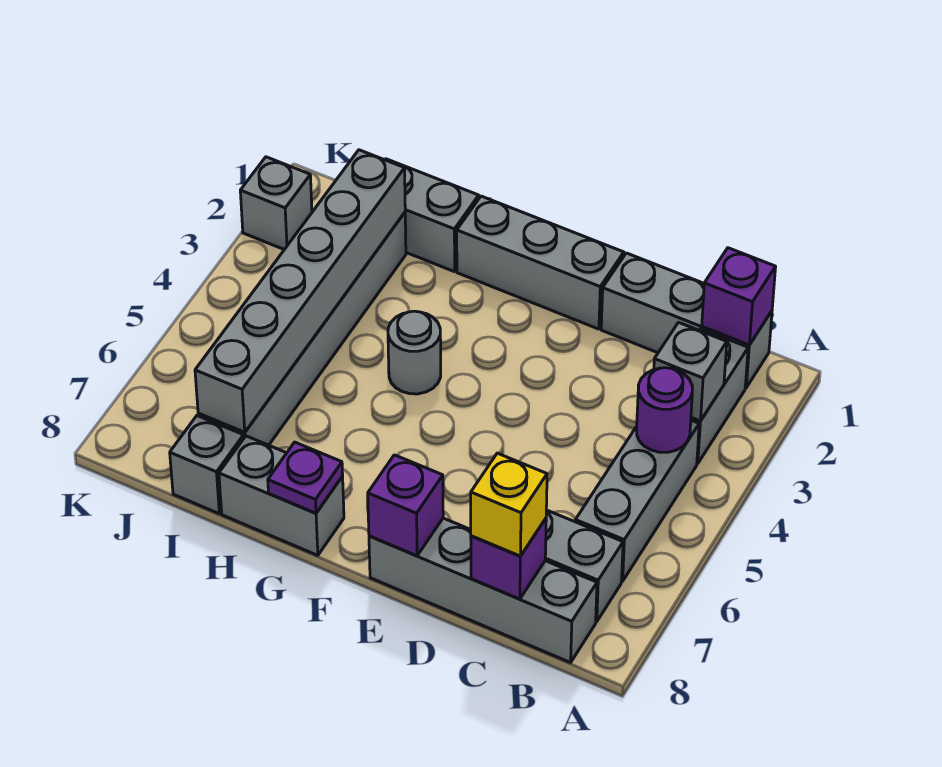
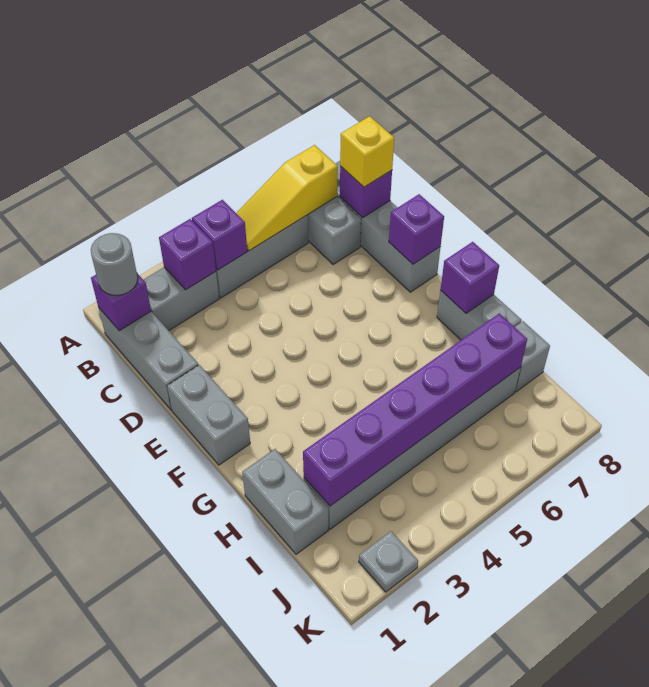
grey 1x1 brick [654,323,727,421] -> purple 1x1 brick [159,219,216,290]
purple 1x1 round brick [637,368,692,452] -> purple 1x1 brick [192,200,247,270]
none -> yellow 1x3 slope [236,145,338,251]
grey 1x3 brick [457,196,624,329] -> grey 1x2 brick [167,365,250,465]
grey 1x1 round brick [388,311,441,394] -> grey 1x1 round brick moved to [91,233,138,295]
purple 1x1 plate [268,442,343,513] -> purple 1x1 brick [440,242,499,313]
grey 1x6 brick [195,150,405,432] -> purple 1x6 brick [303,313,527,506]
grey 1x1 brick [240,157,312,250] -> grey 1x1 plate [359,531,418,592]

